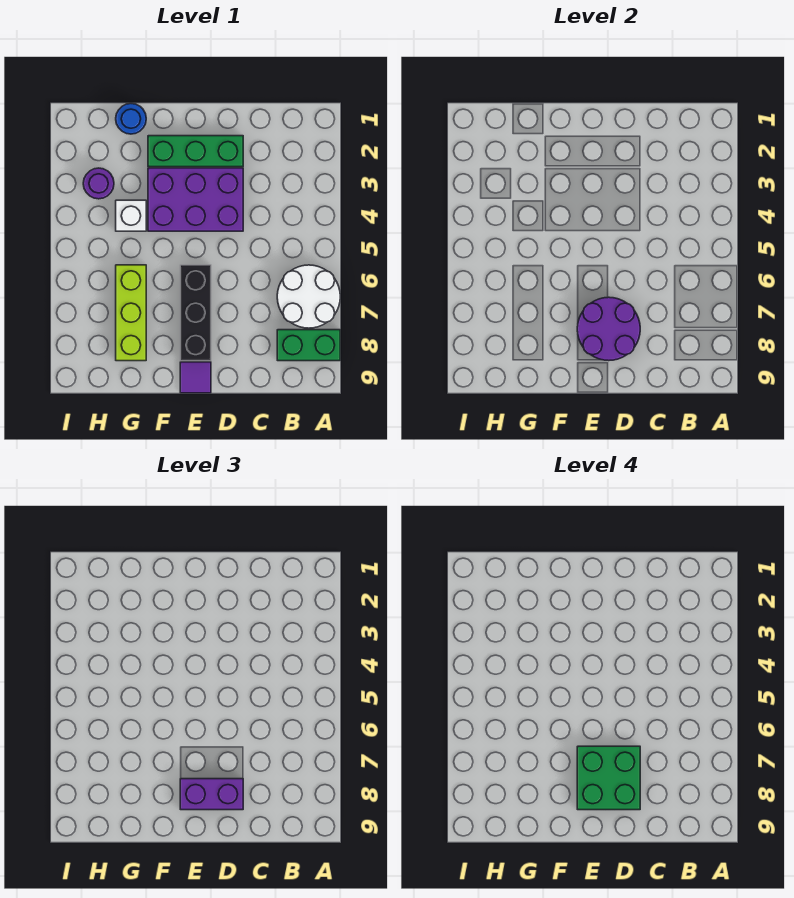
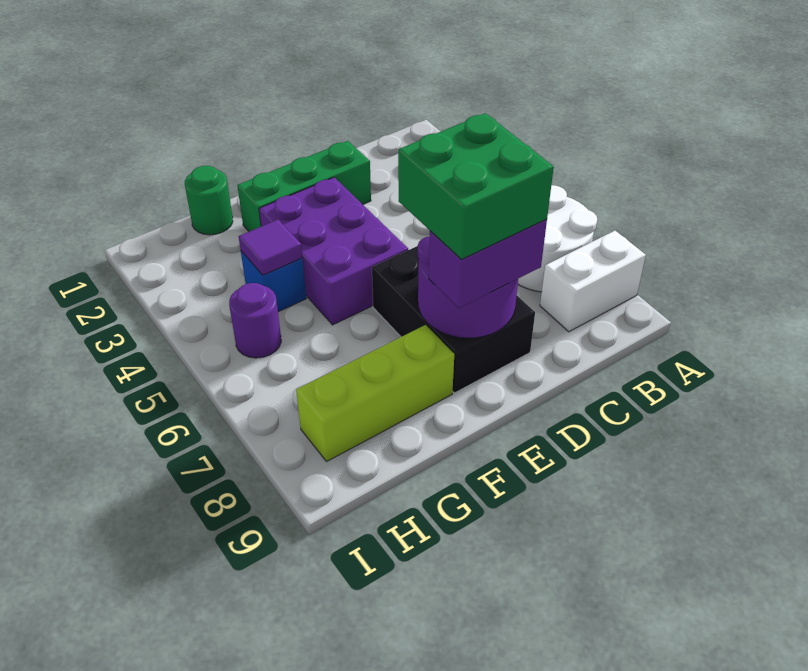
green 1x2 brick [277,330,340,361] -> white 1x2 brick [540,231,646,332]
purple 2x3 brick [148,168,243,231] -> purple 2x3 brick turned to [259,177,408,325]
black 1x3 brick [180,265,211,361] -> black 2x3 brick [372,246,535,393]
purple 1x1 tile [180,362,211,393] -> purple 1x1 tile moved to [239,220,302,275]
blue 1x1 round brick [116,104,146,134] -> green 1x1 round brick [185,166,233,235]
white 1x1 brick [116,200,146,231] -> blue 1x1 brick [241,251,306,312]
lime 1x3 brick [116,265,146,361] -> lime 1x3 brick turned to [296,325,454,462]
purple 1x1 round brick [83,168,114,199] -> purple 1x1 round brick moved to [229,283,281,358]

